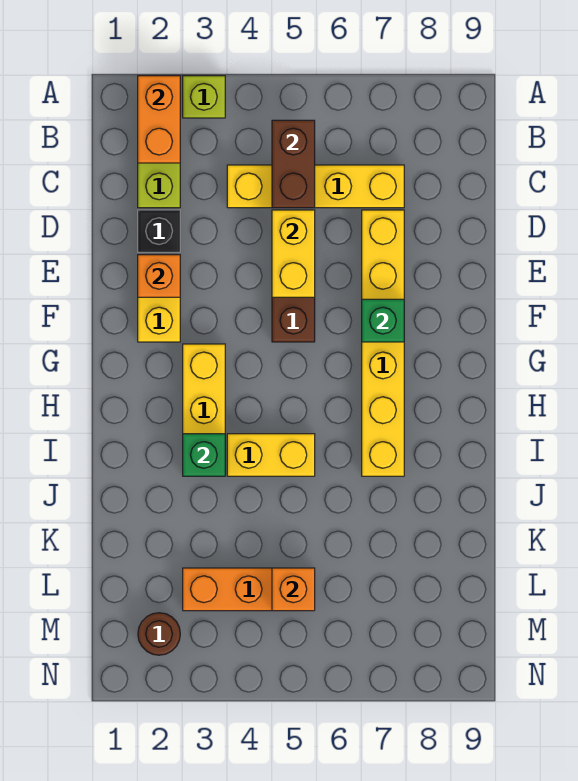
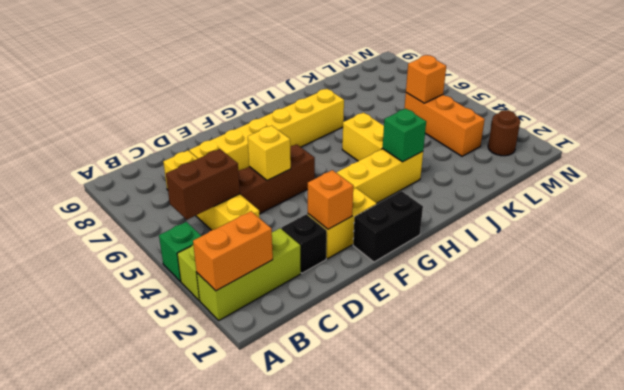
yellow 1x2 brick [272,210,315,297] -> yellow 1x1 brick [248,125,291,180]
none -> black 1x2 brick [353,191,423,262]
green 1x1 brick [362,299,404,342] -> green 1x1 brick moved to [159,222,201,281]

